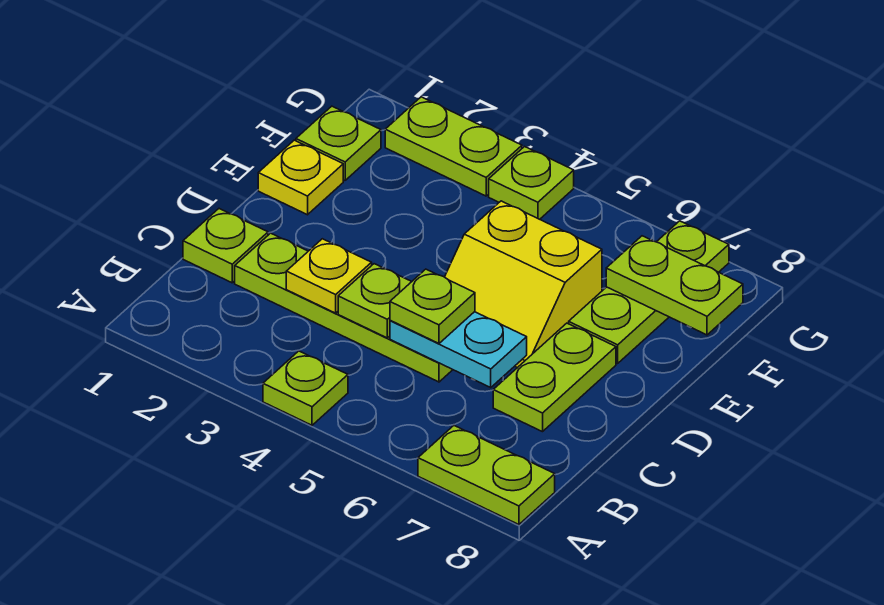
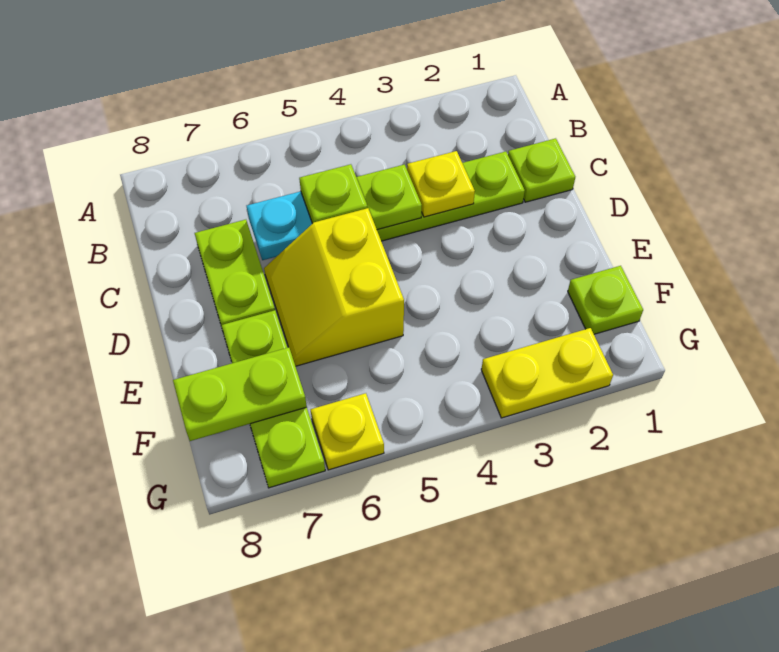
lime 1x1 plate [263,351,348,425] -> none
lime 1x2 plate [418,426,555,525] -> none
yellow 2x2 slope [445,201,602,368] -> yellow 2x2 slope turned to [264,208,404,366]
yellow 1x1 plate [258,140,343,215] -> yellow 1x1 plate moved to [311,393,384,470]
lime 1x2 plate [385,97,522,196] -> yellow 1x2 plate [481,328,613,418]
lime 1x1 plate [489,147,574,219] -> none

